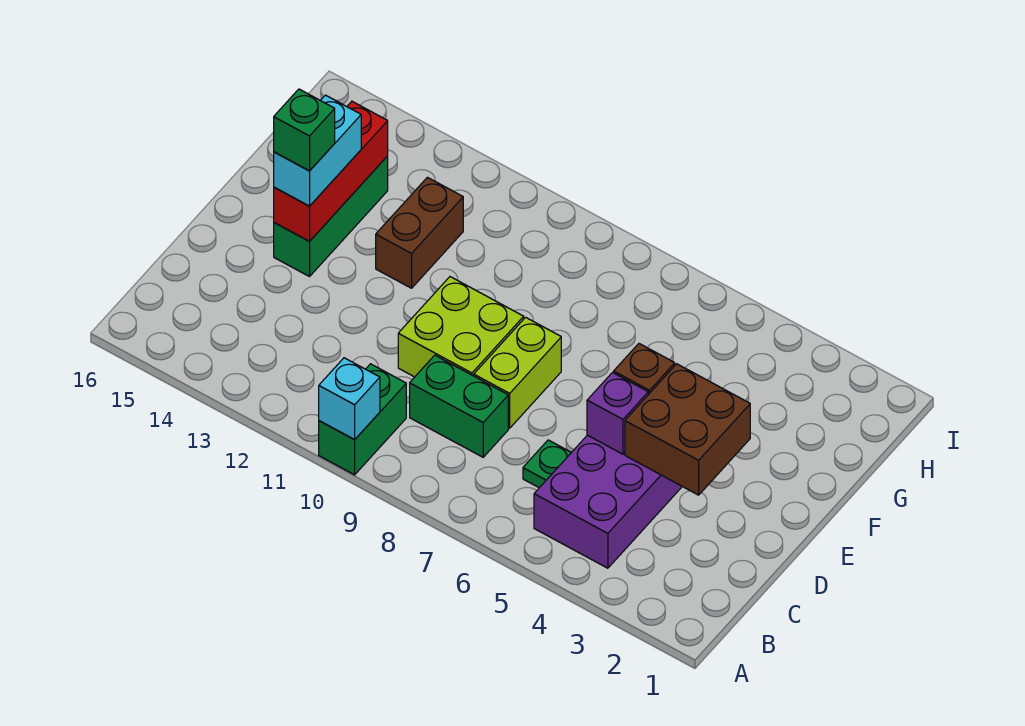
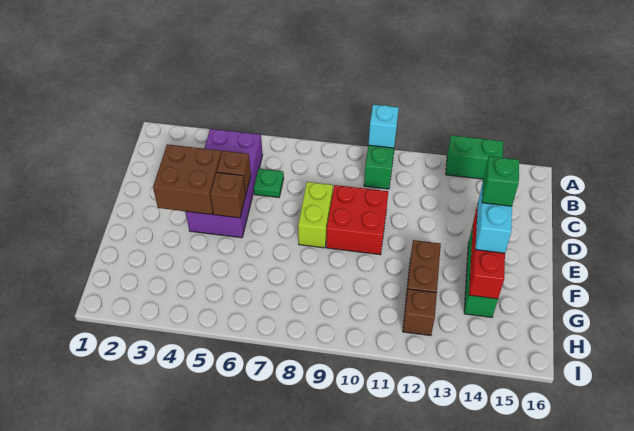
green 1x2 brick [410,355,508,457] -> green 1x2 brick moved to [446,135,503,179]
purple 1x1 brick [587,373,648,454] -> brown 1x1 brick [217,151,251,195]
lime 2x2 brick [398,277,524,377] -> red 2x2 brick [326,185,388,255]
none -> brown 1x1 brick [403,289,437,336]

